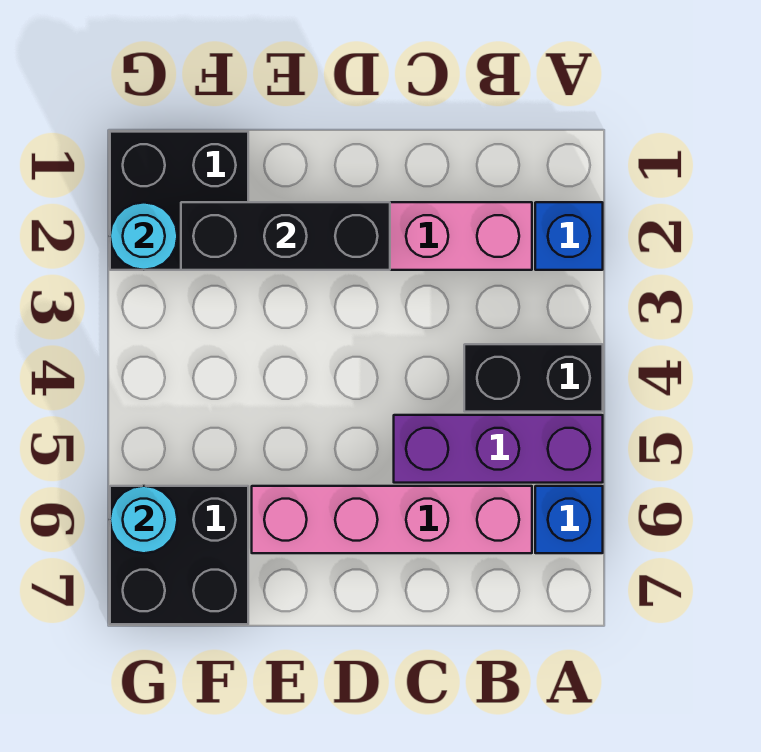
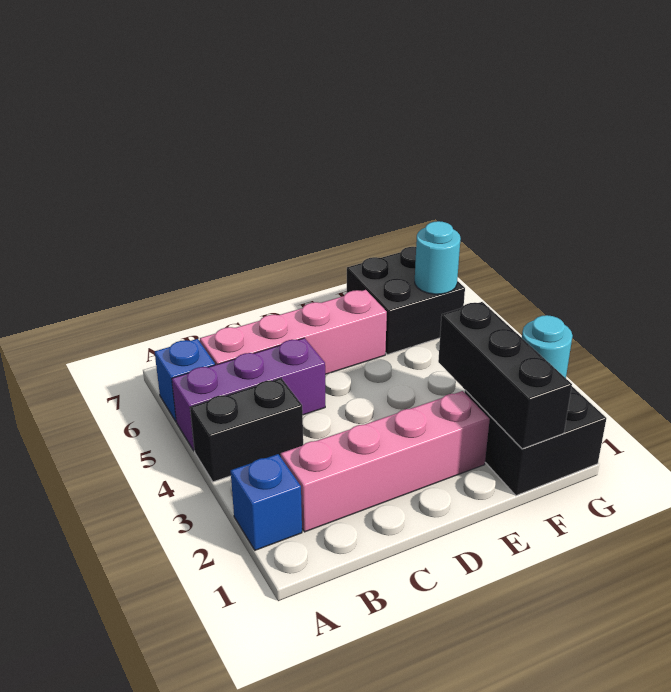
black 1x3 brick [181,202,390,270] -> black 1x3 brick turned to [438,302,572,449]

